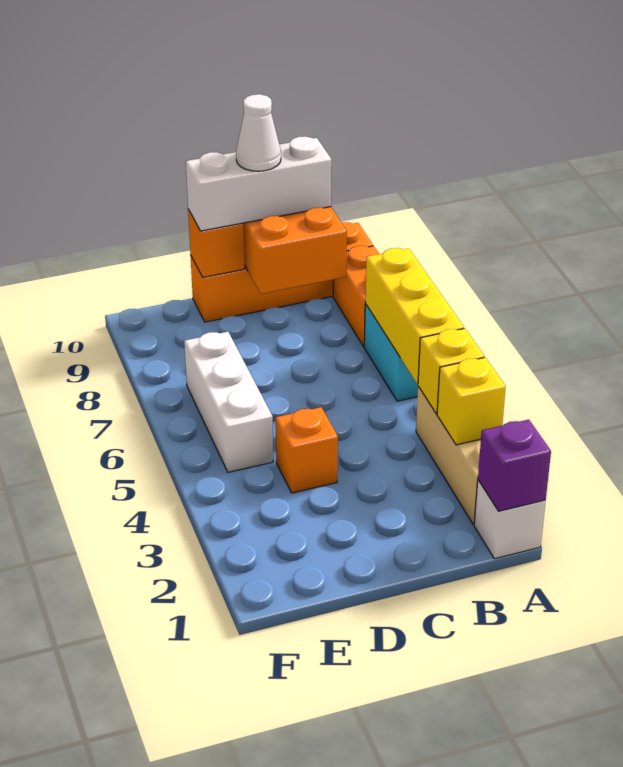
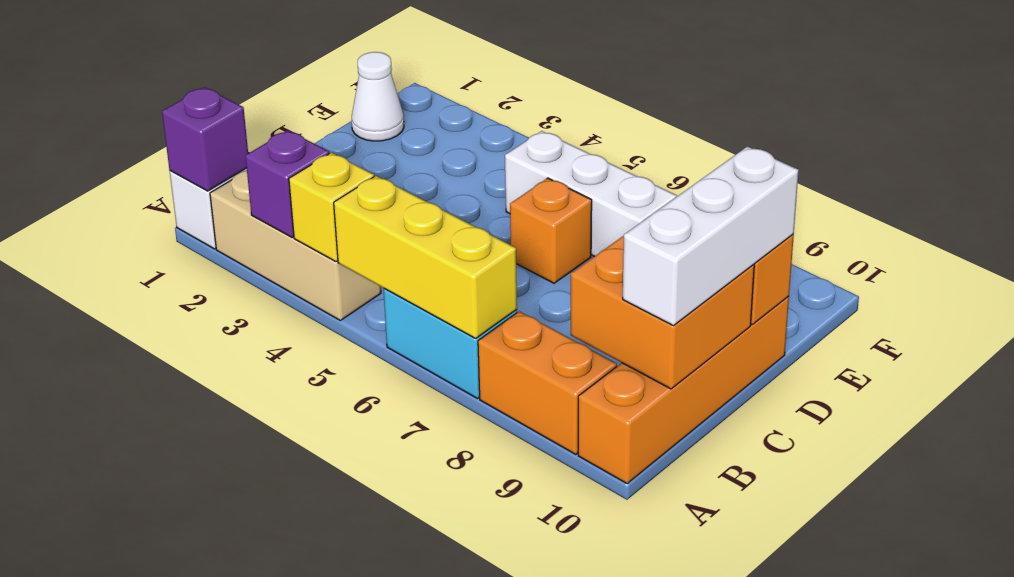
yellow 1x1 brick [437,358,506,445] -> purple 1x1 brick [245,130,329,237]
white 1x1 cone [236,94,281,171] -> white 1x1 cone moved to [352,52,404,141]
orange 1x1 brick [276,407,338,493] -> orange 1x1 brick moved to [510,178,592,283]

